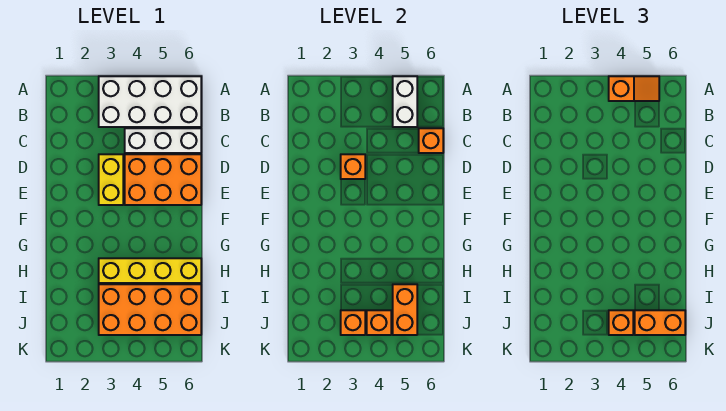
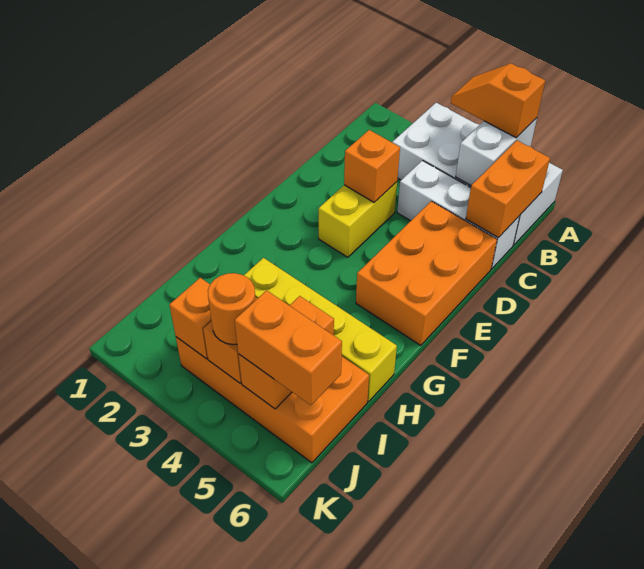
orange 1x2 slope [609,76,659,101] -> orange 1x2 slope turned to [451,63,545,138]
orange 1x1 brick [419,128,443,153] -> orange 1x2 brick [466,140,550,237]
orange 2x3 brick [125,154,201,205] -> orange 2x3 brick turned to [356,201,497,345]
orange 1x1 brick [609,310,633,335] -> orange 1x1 round brick [208,273,256,345]

